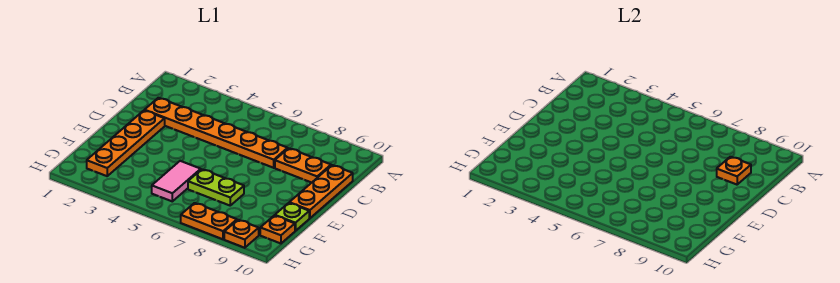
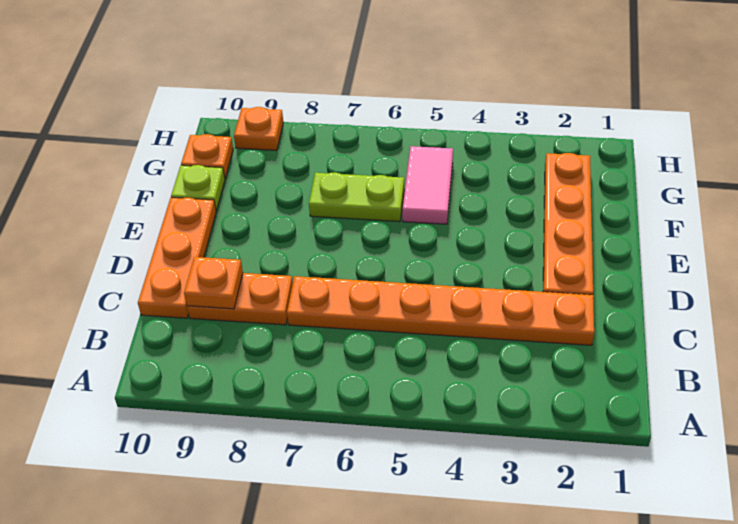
orange 1x2 plate [181,203,237,239] -> none

